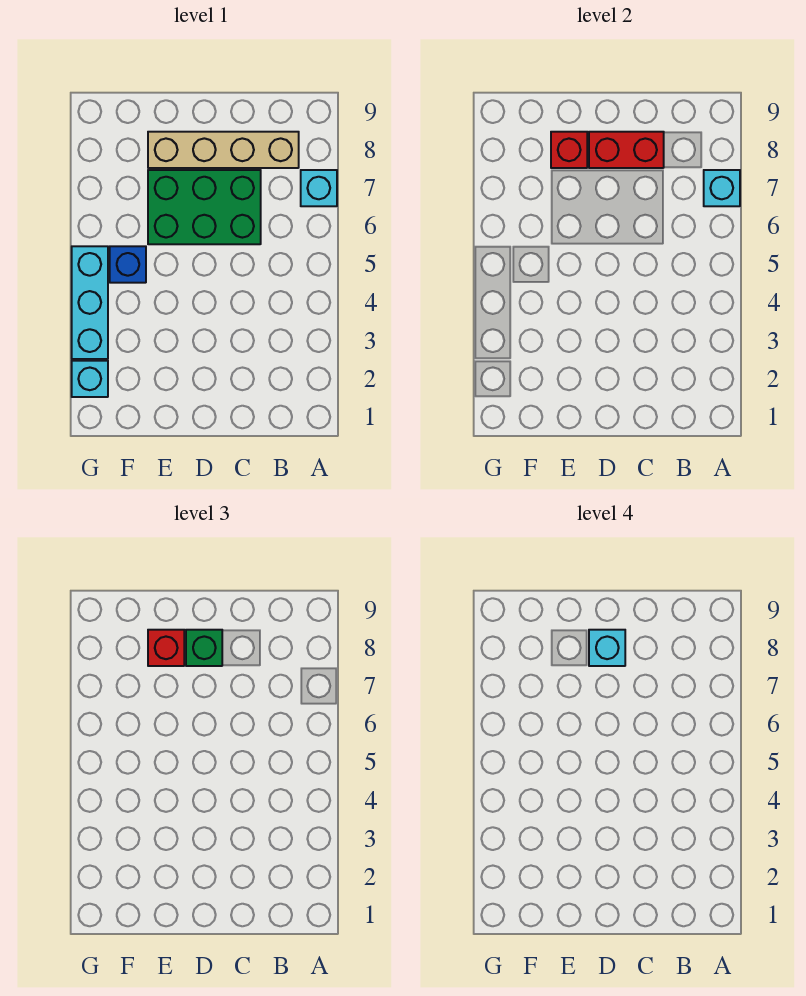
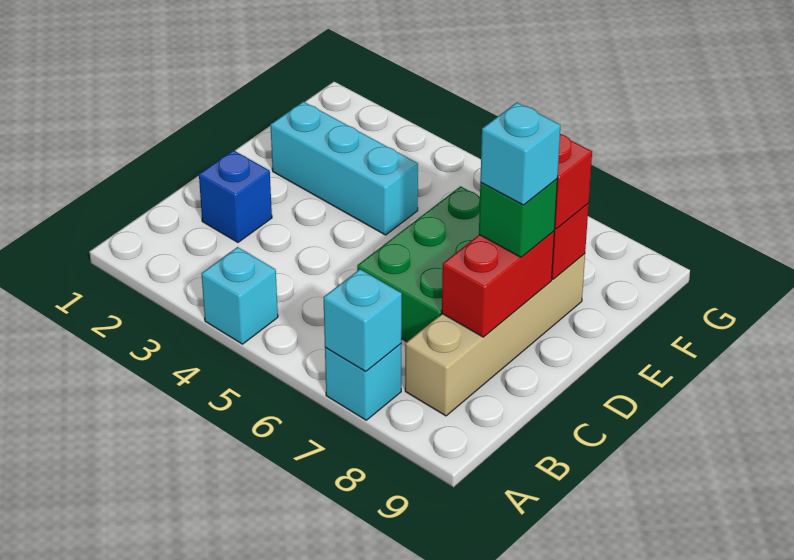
blue 1x1 brick [110,246,146,283] -> blue 1x1 brick moved to [199,150,272,242]
cyan 1x1 brick [72,361,108,397] -> cyan 1x1 brick moved to [201,247,278,344]
cyan 1x3 brick [72,246,108,359] -> cyan 1x3 brick moved to [271,102,418,235]

